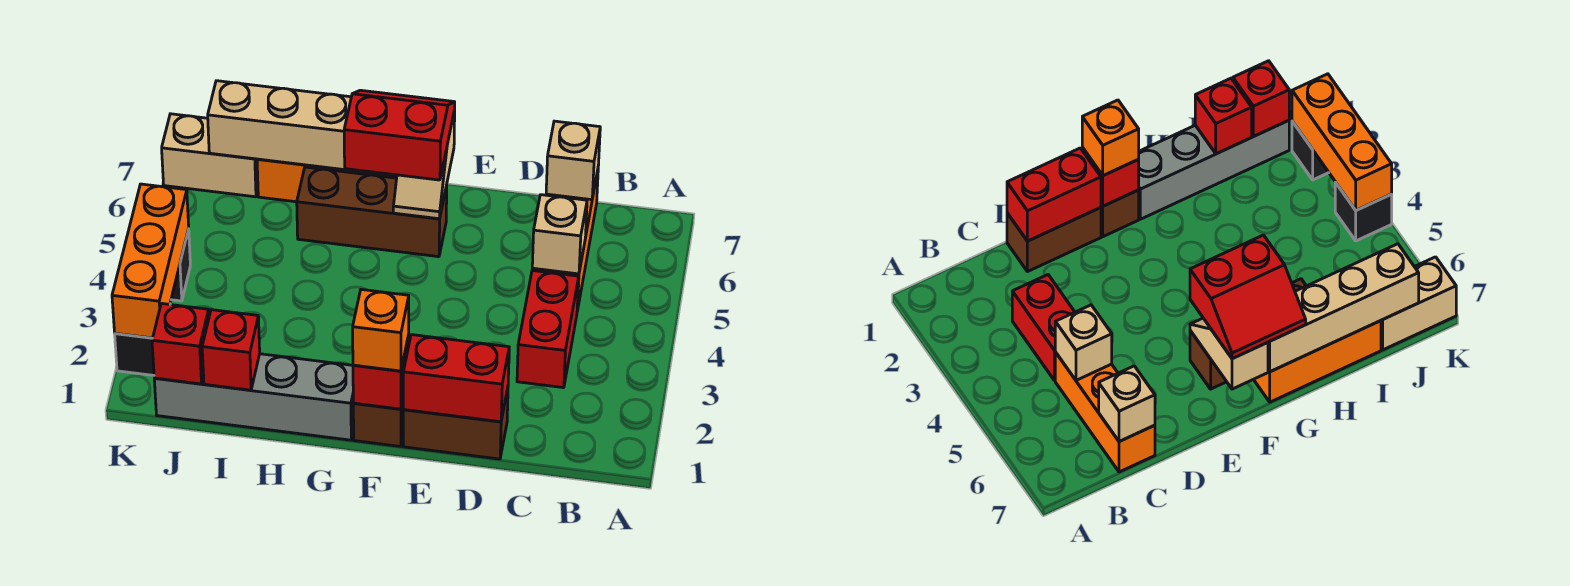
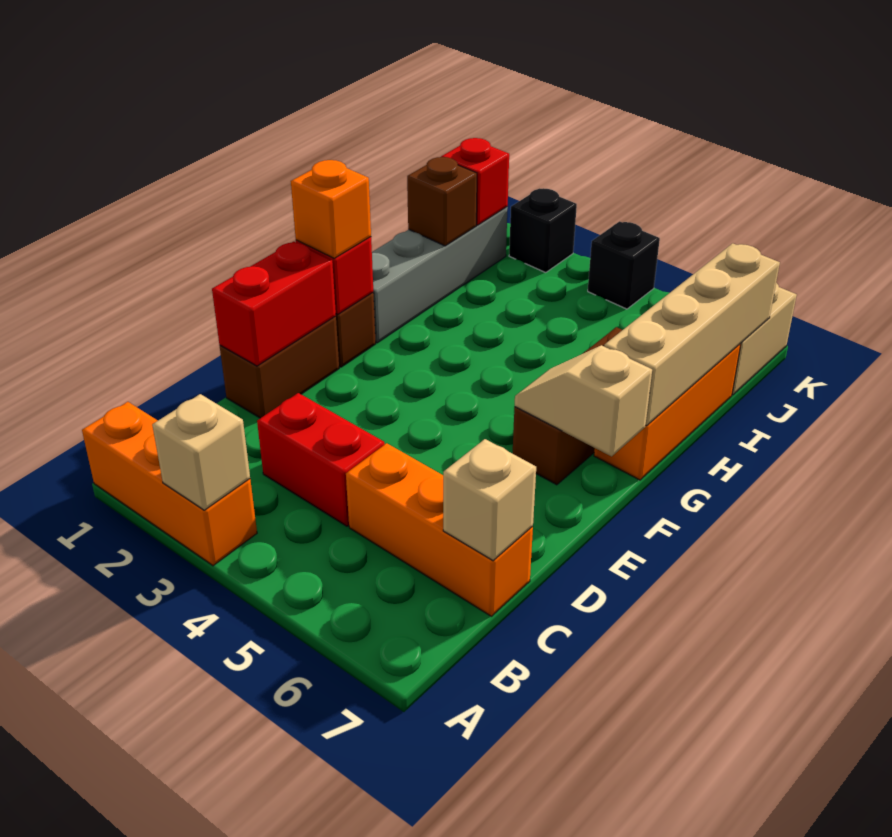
tan 1x1 brick [532,195,587,274] -> tan 1x1 brick moved to [152,394,250,510]
red 2x2 slope [344,90,455,180] -> none
red 1x1 brick [202,310,260,390] -> brown 1x1 brick [407,157,477,246]
orange 1x3 brick [112,184,189,338] -> orange 1x3 brick moved to [82,402,257,566]

